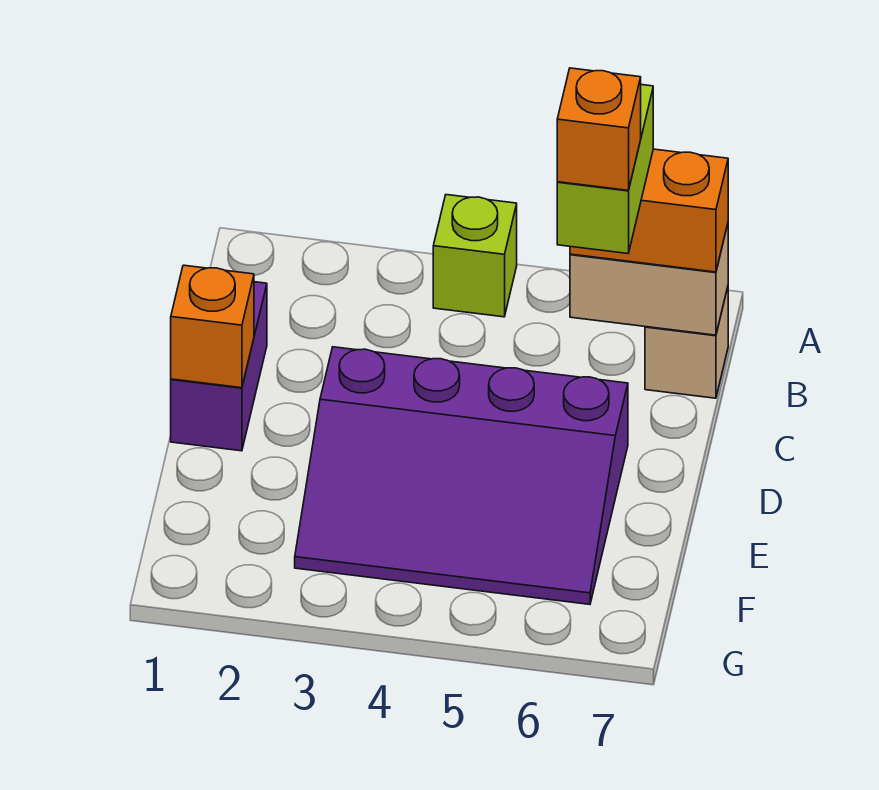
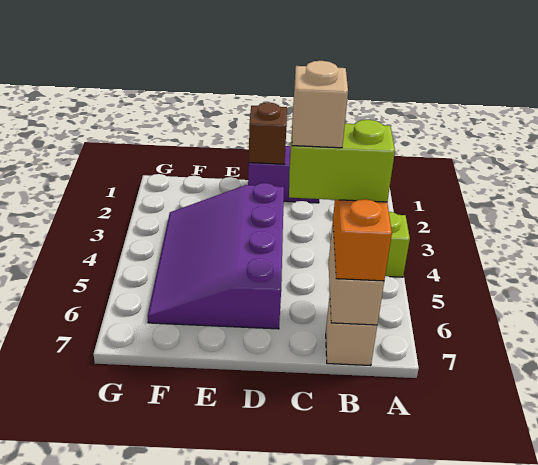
orange 1x1 brick [557,68,641,191] -> tan 1x1 brick [292,61,348,148]
orange 1x1 brick [171,265,254,388] -> brown 1x1 brick [249,102,287,164]

